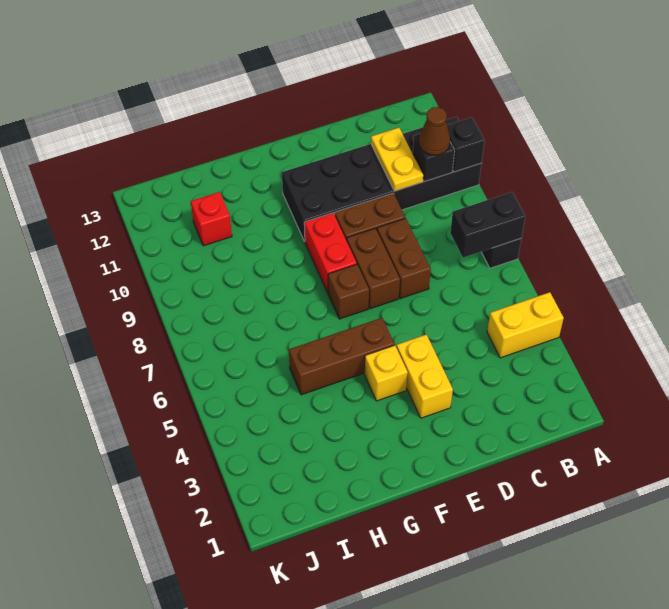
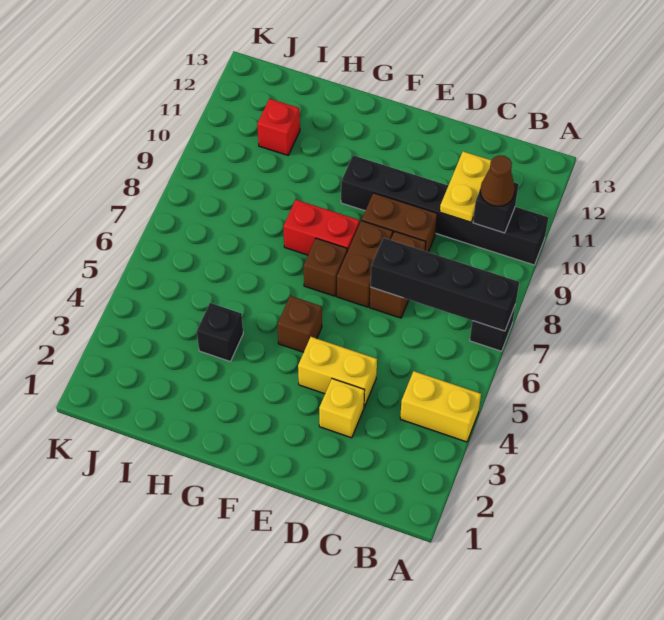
black 1x2 brick [450,192,525,258] -> black 1x4 brick [370,238,519,331]
black 2x6 brick [282,117,482,241] -> black 1x6 brick [341,155,549,265]
black 1x1 brick [447,117,485,172] -> black 1x1 brick moved to [197,303,243,361]
yellow 1x2 brick [396,335,453,418] -> yellow 1x2 brick turned to [298,337,377,407]
yellow 1x1 brick [364,345,408,401] -> yellow 1x1 brick moved to [319,379,365,438]
brown 1x3 brick [289,318,395,395] -> brown 1x1 brick [277,296,322,352]
red 1x2 brick [304,213,357,292] -> red 1x2 brick turned to [283,200,360,255]

